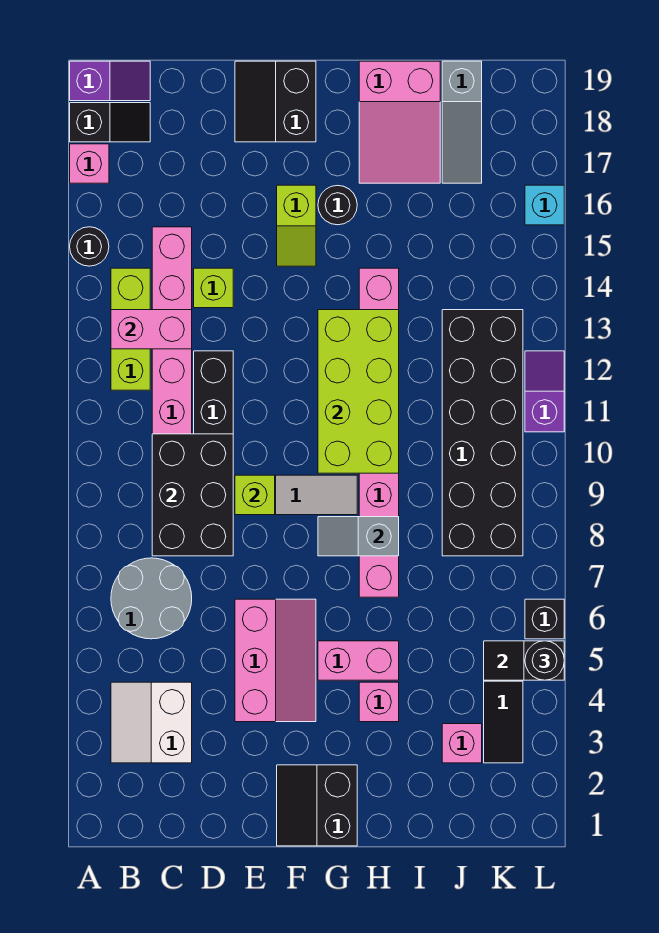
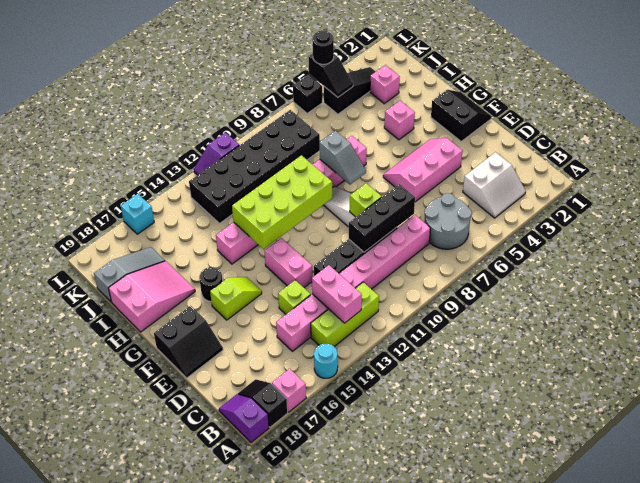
black 1x1 round brick [70,227,109,266] -> cyan 1x1 round brick [314,344,338,378]
black 2x3 brick [152,434,233,556] -> black 1x3 brick [349,184,415,252]
black 2x2 slope [277,765,357,846] -> black 2x2 slope turned to [431,90,491,141]
pink 1x2 brick [318,641,399,680] -> pink 1x2 brick moved to [264,238,313,287]

